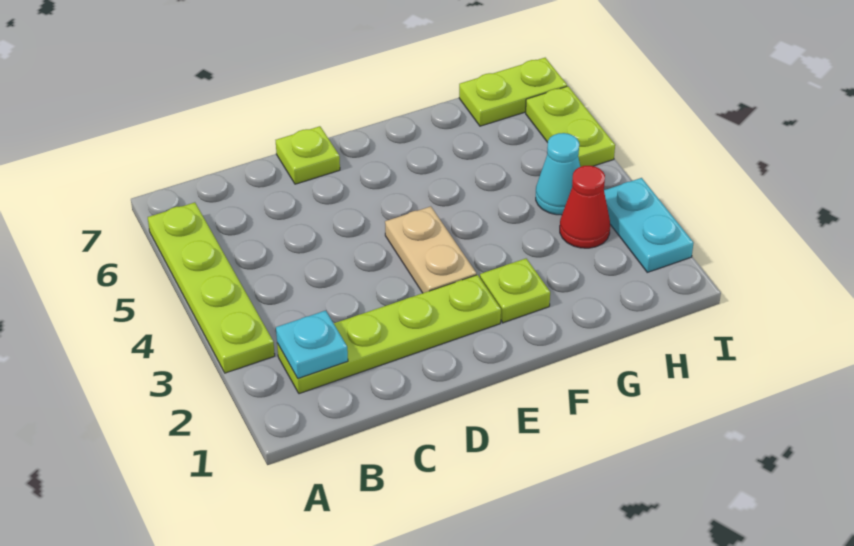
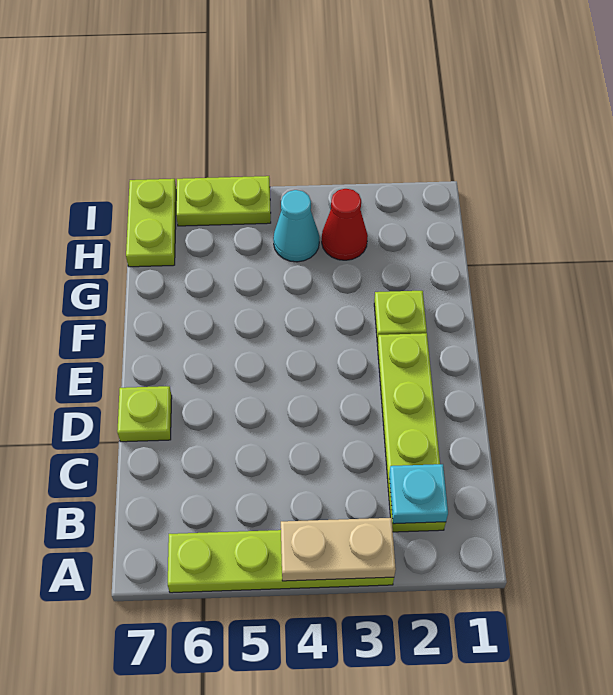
tan 1x2 plate [385,206,476,293] -> tan 1x2 plate moved to [281,518,396,581]
cyan 1x2 plate [604,178,693,272] -> none

